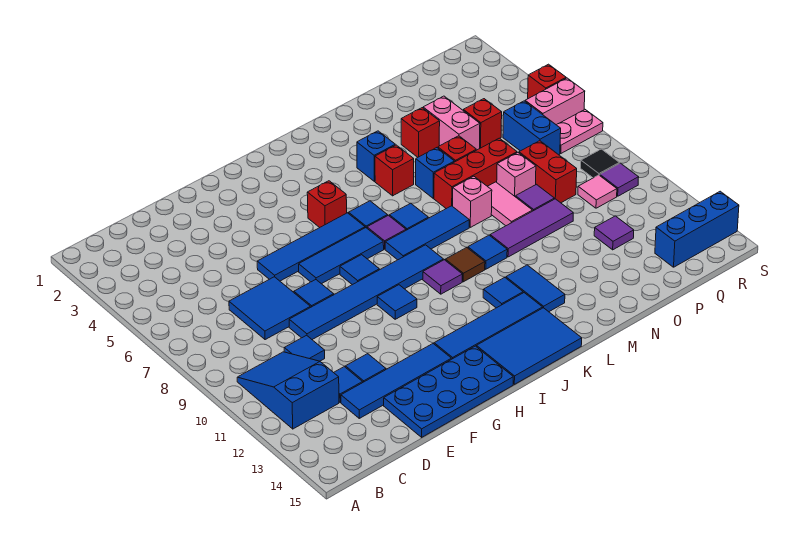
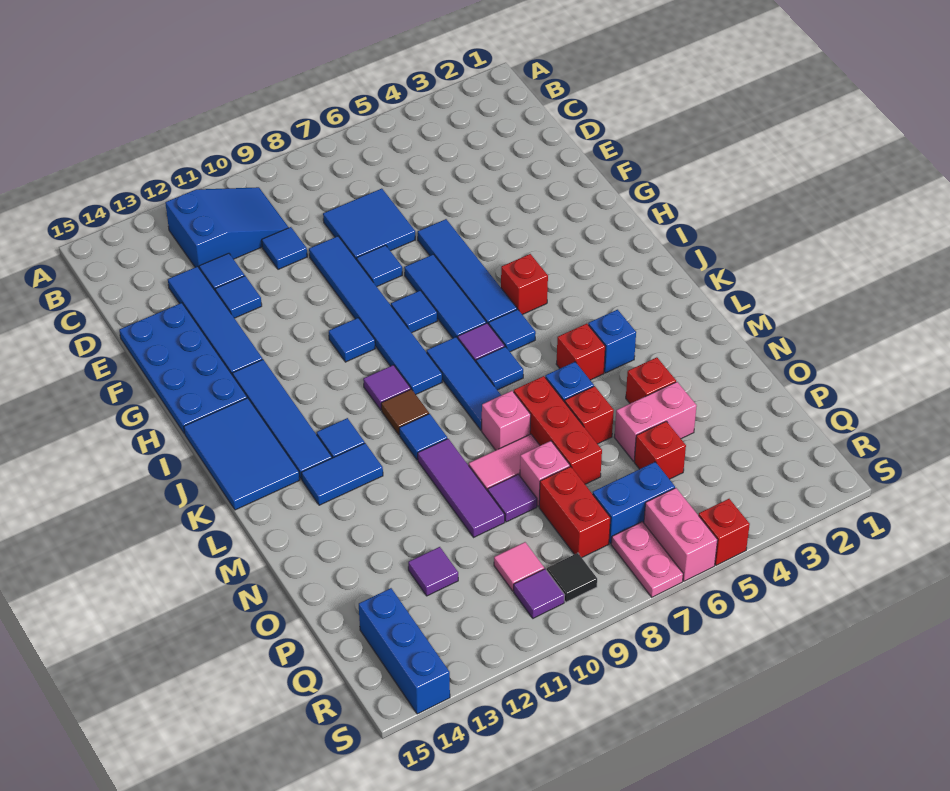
red 1x2 brick [519,141,577,203] -> red 1x2 brick turned to [539,467,611,558]

